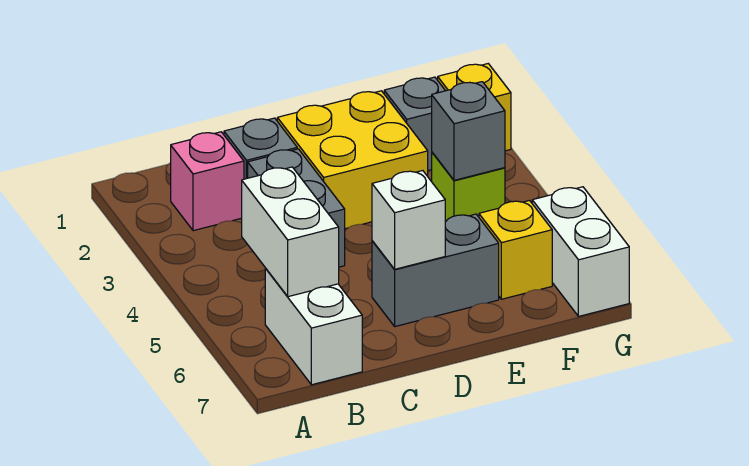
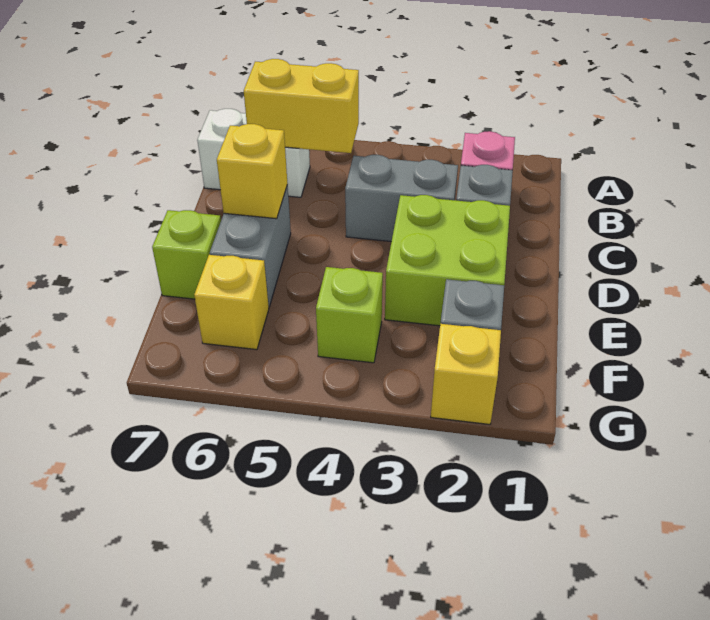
white 1x2 brick [242,167,339,297] -> yellow 1x2 brick [244,59,359,153]
yellow 2x2 brick [277,91,428,229] -> lime 2x2 brick [385,195,510,326]
white 1x1 brick [372,171,445,269] -> yellow 1x1 brick [217,124,288,219]
none -> lime 1x1 brick [152,210,221,299]
grey 1x1 brick [432,82,505,180] -> none
white 1x2 brick [532,187,629,316] -> none

